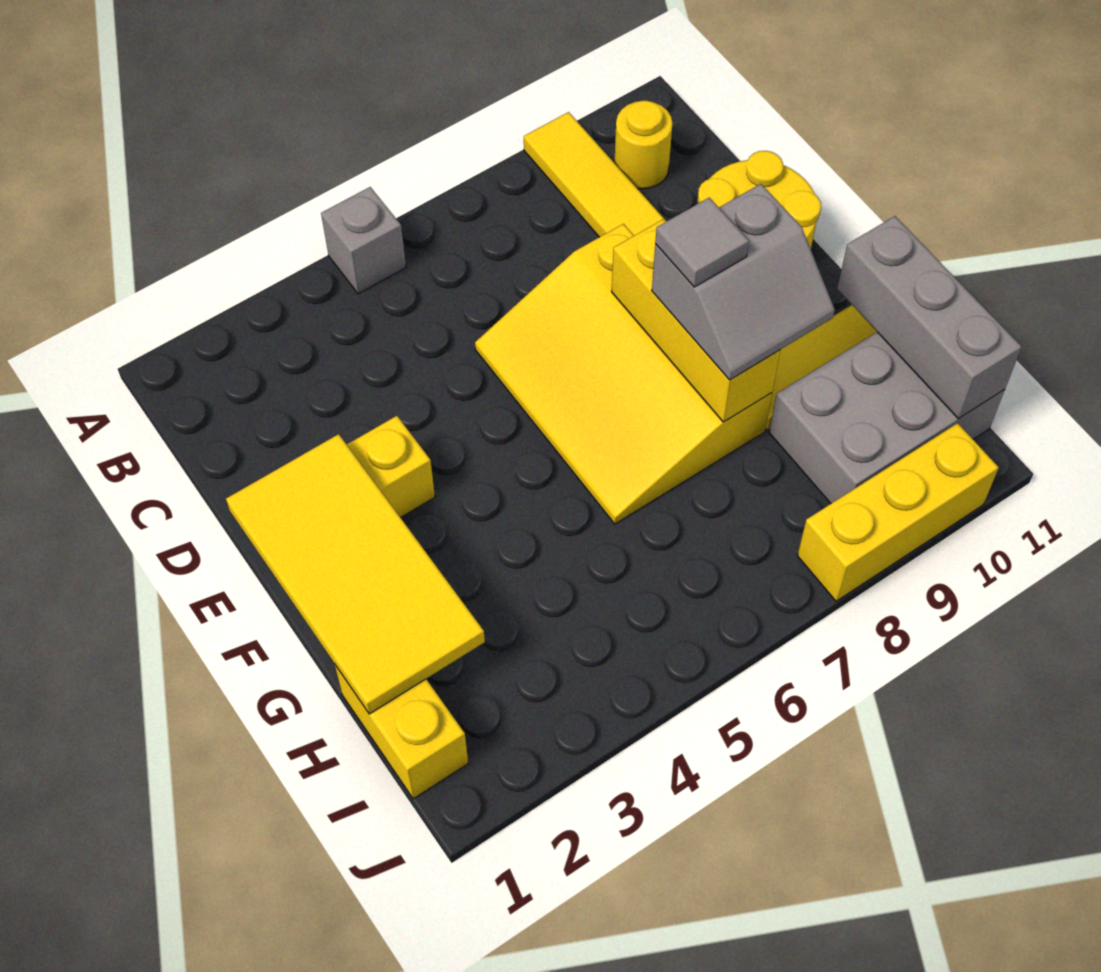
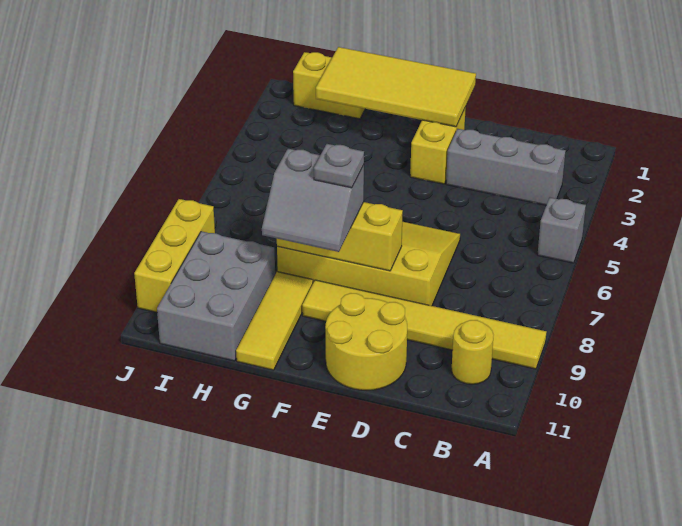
grey 2x2 slope [652,184,835,380] -> grey 2x2 slope turned to [262,149,364,252]
grey 1x1 tile [655,198,749,287] -> grey 1x1 plate [314,144,364,188]
grey 1x3 brick [837,216,1022,419] -> grey 1x3 brick moved to [446,129,566,205]

